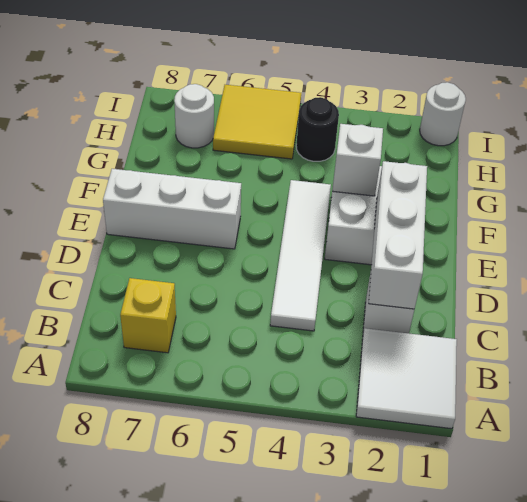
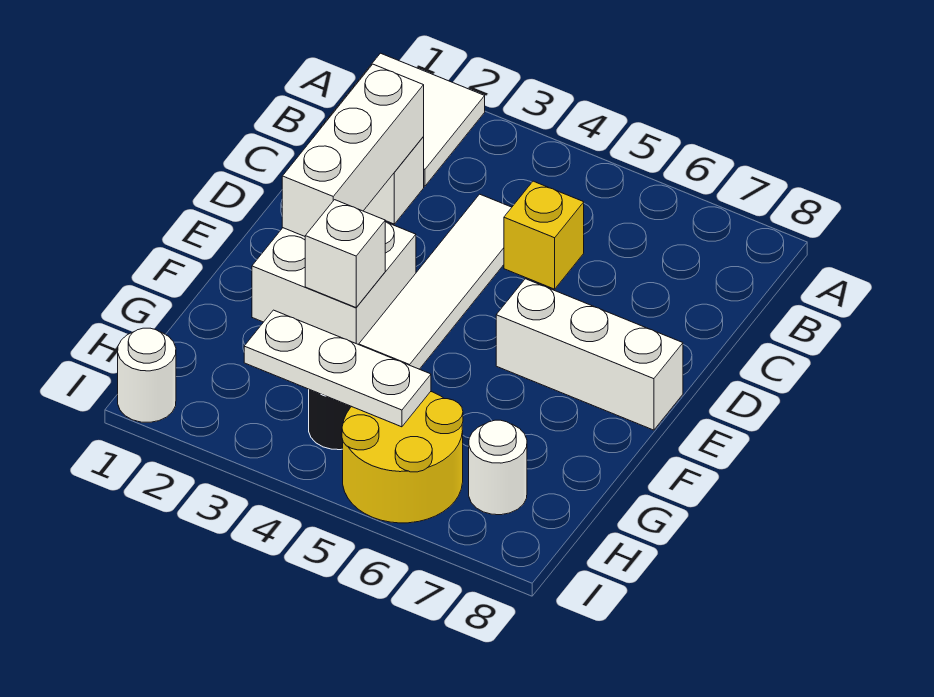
yellow 1x1 brick [120,278,176,353] -> yellow 1x1 brick moved to [504,181,584,289]
none -> white 1x3 plate [244,310,431,427]
yellow 2x2 tile [213,85,301,159] -> yellow 2x2 round brick [342,392,463,523]

